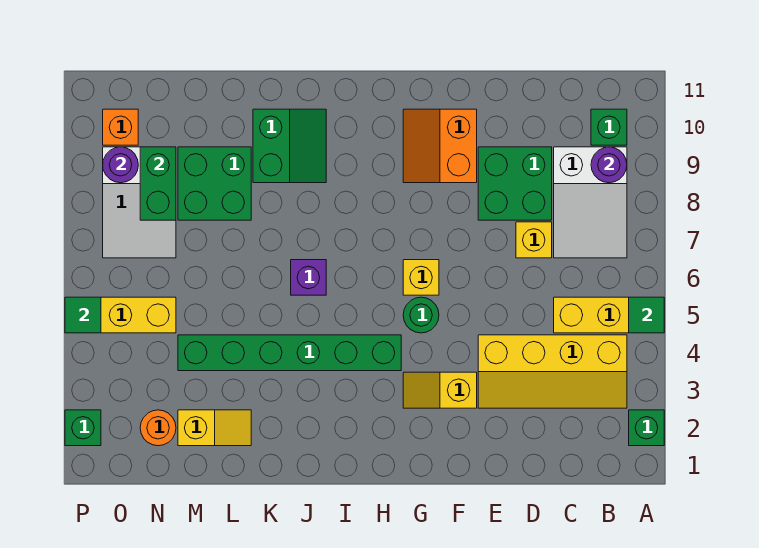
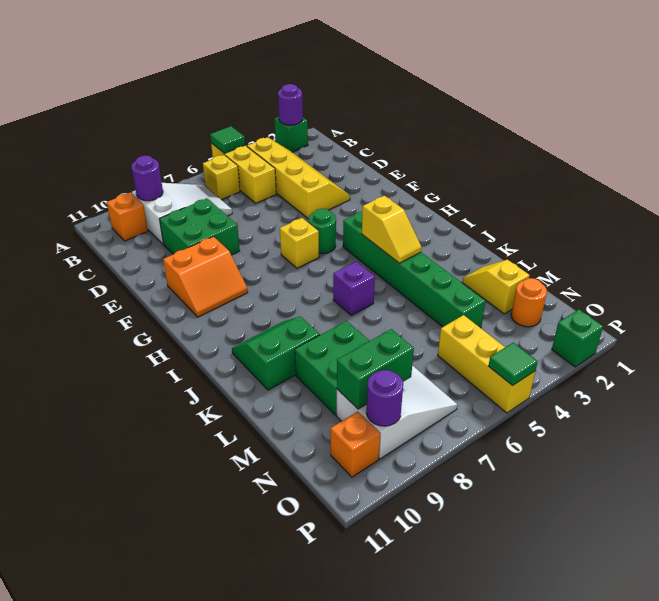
none -> purple 1x1 round brick [278,84,303,125]
green 1x1 brick [591,109,627,145] -> orange 1x1 brick [107,192,148,241]
yellow 1x1 brick [516,222,552,258] -> yellow 1x1 brick moved to [203,155,240,200]
yellow 1x2 slope [403,372,477,408] -> yellow 1x2 slope moved to [362,196,422,263]

